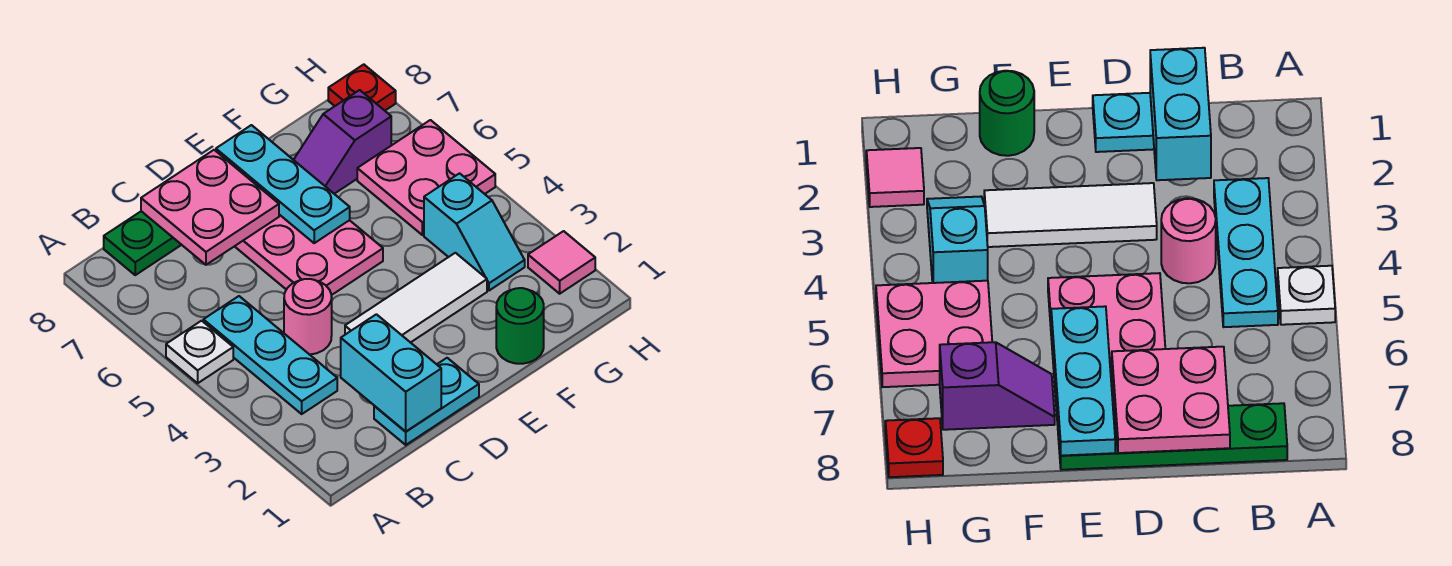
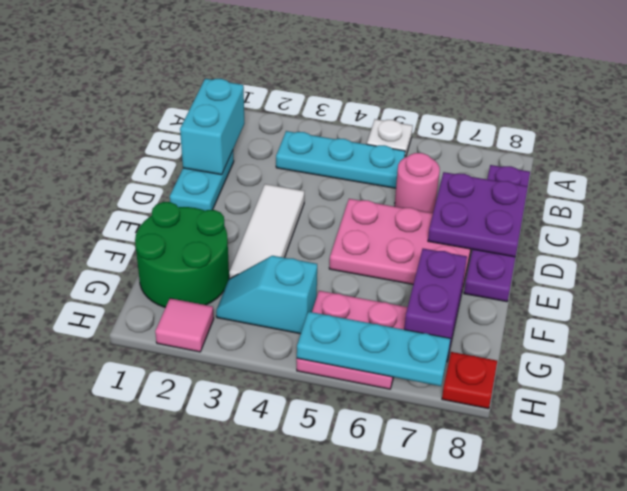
green 1x4 plate [104,211,181,275] -> purple 1x4 plate [464,165,530,302]
cyan 1x2 brick [341,314,441,432] -> cyan 1x2 brick turned to [180,79,244,175]
pink 1x1 round brick [284,279,332,355] -> pink 1x1 round brick moved to [395,153,440,213]
pink 2x2 plate [141,150,279,265] -> purple 2x2 plate [428,172,528,257]
cyan 1x3 plate [216,125,350,243] -> cyan 1x3 plate moved to [297,312,451,386]
green 1x1 round brick [496,288,544,364] -> green 2x2 round brick [135,202,229,307]
purple 1x2 slope [294,90,391,194] -> purple 1x2 brick [404,249,467,360]

